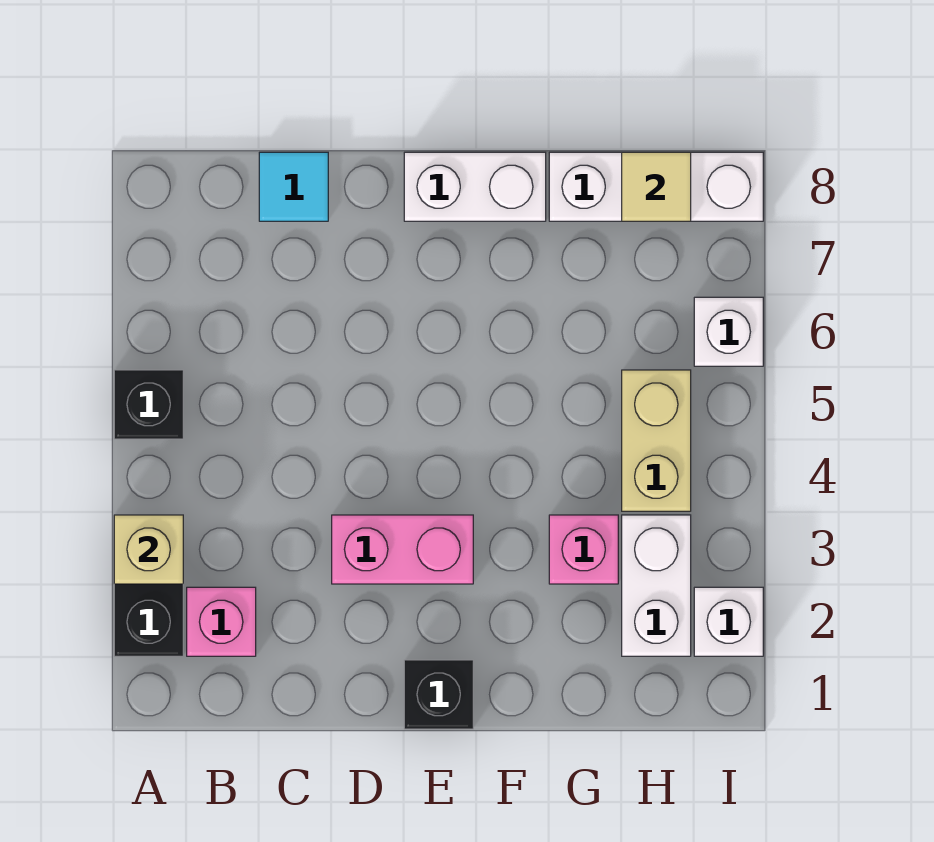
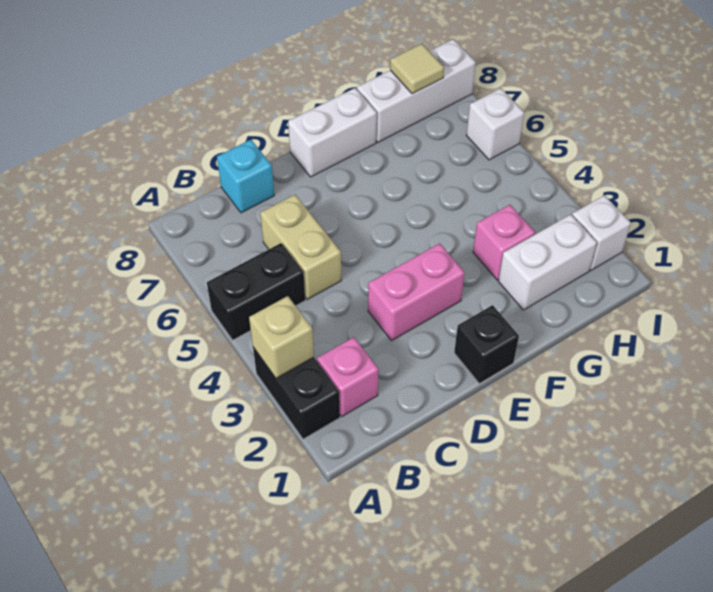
black 1x1 brick [114,370,183,439] -> black 1x2 brick [207,243,305,340]
cyan 1x1 tile [259,152,328,221] -> cyan 1x1 brick [217,140,274,213]
white 1x2 brick [622,515,691,656] -> white 1x2 brick turned to [499,214,597,310]
tan 1x2 brick [622,370,691,511] -> tan 1x2 brick moved to [260,195,341,299]

